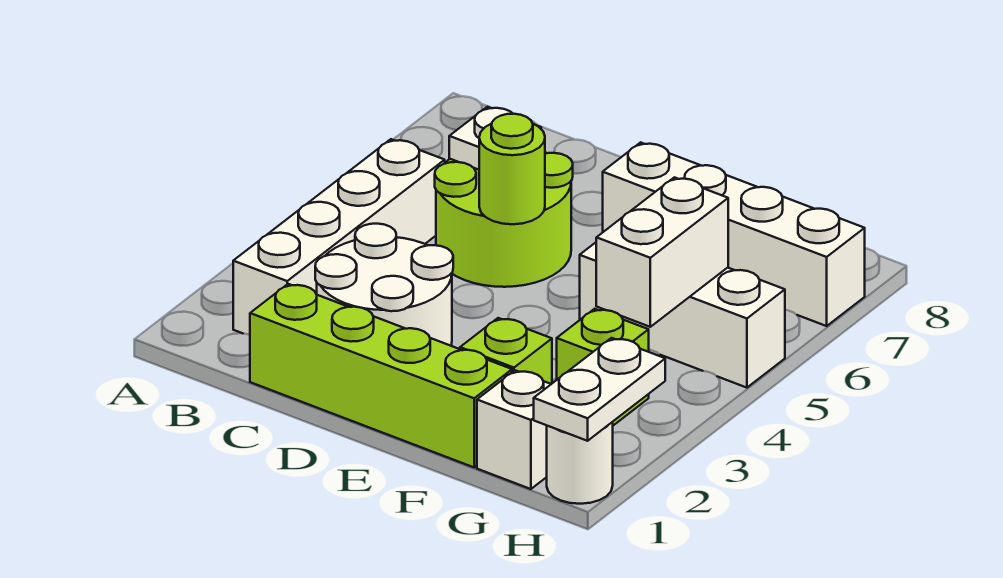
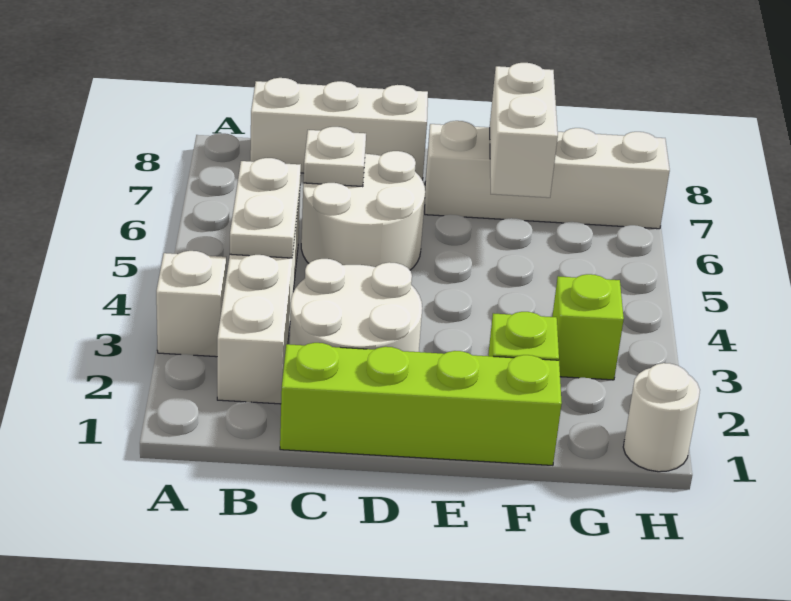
lime 2x2 round brick [435,152,573,287] -> white 2x2 round brick [301,151,425,270]
lime 1x1 round brick [479,114,545,224] -> none
white 1x3 brick [580,243,785,388] -> white 1x3 brick moved to [250,78,428,180]
white 1x1 brick [477,370,551,489] -> white 1x1 brick moved to [156,251,226,357]
white 1x2 brick [596,177,728,327] -> white 1x2 brick moved to [490,63,558,198]
white 1x2 plate [534,338,665,441] -> white 1x2 plate moved to [230,158,301,258]

